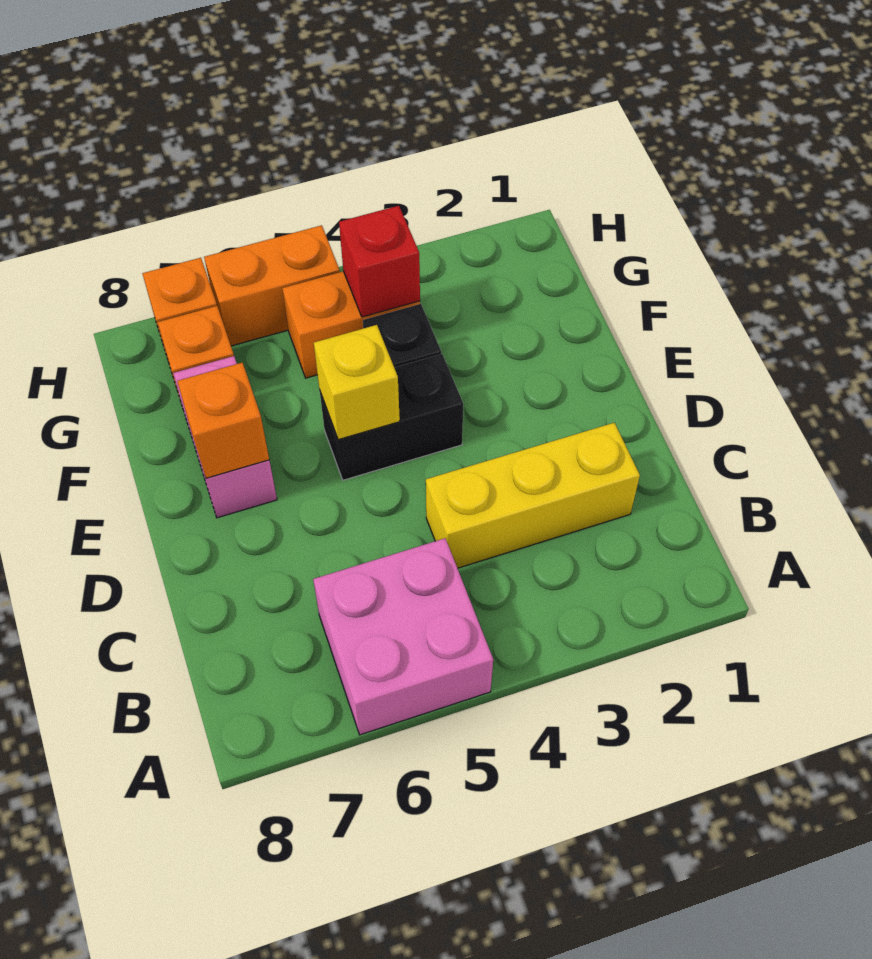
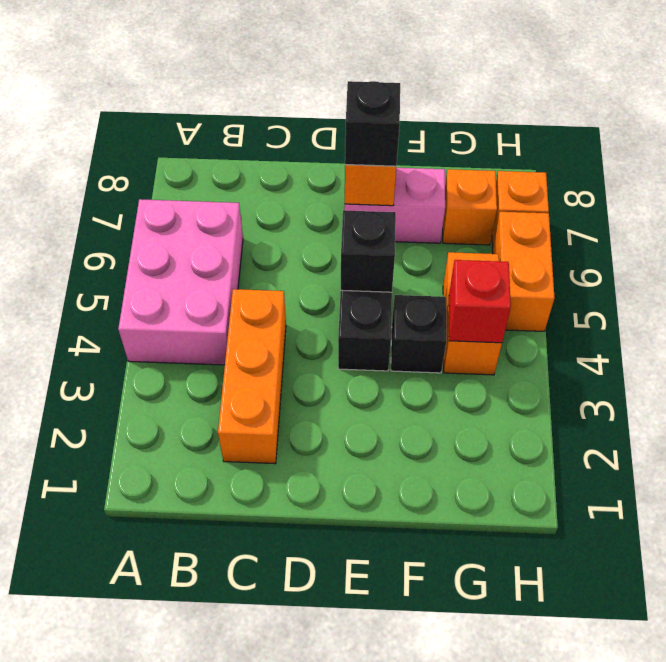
pink 2x2 brick [313,538,493,735] -> pink 2x3 brick [118,199,243,365]
yellow 1x3 brick [426,423,640,568] -> orange 1x3 brick [218,289,286,464]
yellow 1x1 brick [314,325,400,440] -> black 1x1 brick [341,210,396,292]
none -> black 1x1 brick [345,81,400,166]

